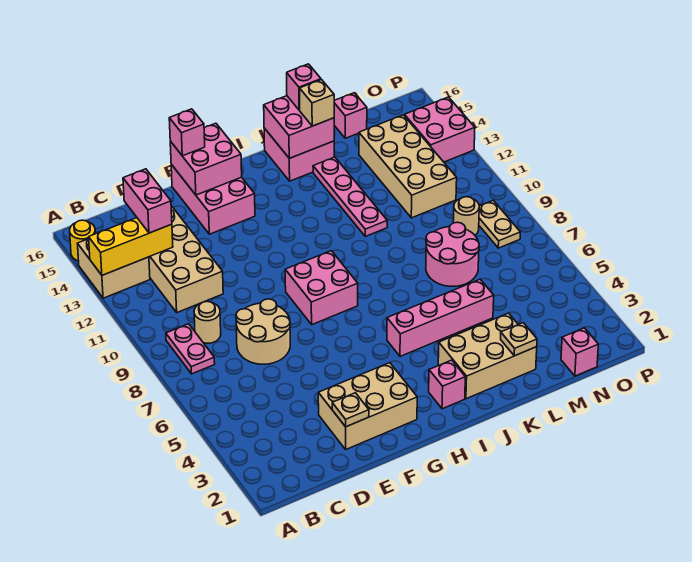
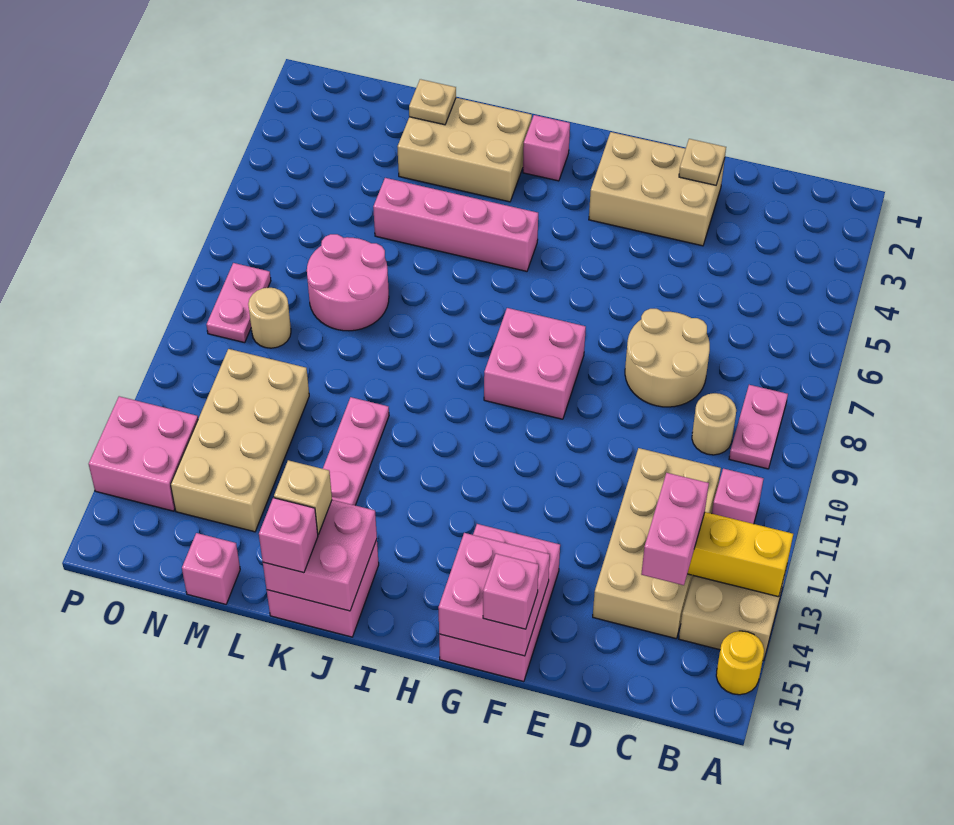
pink 1x1 brick [561,328,598,376] -> pink 1x1 brick moved to [712,469,764,524]
tan 1x2 plate [479,200,520,248] -> pink 1x2 plate [207,263,271,343]

